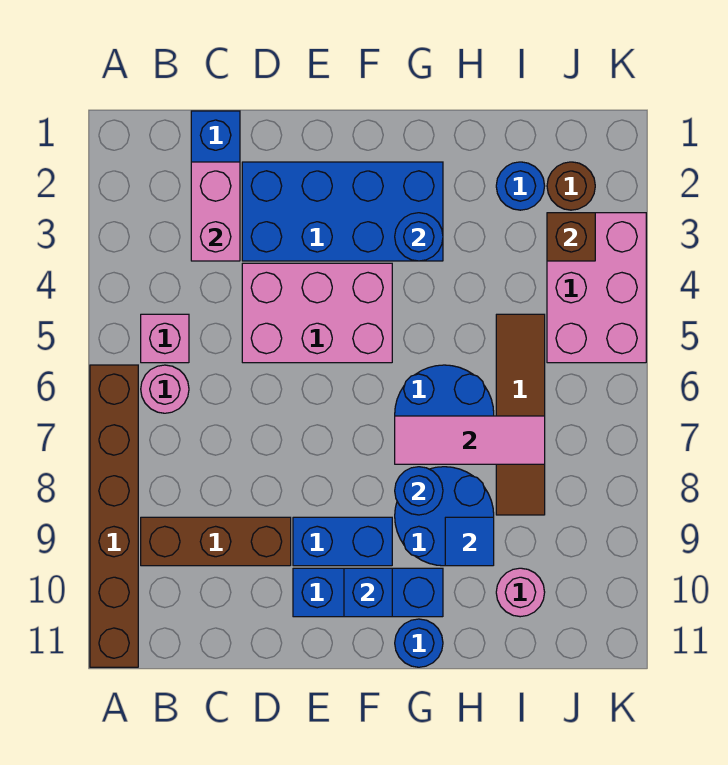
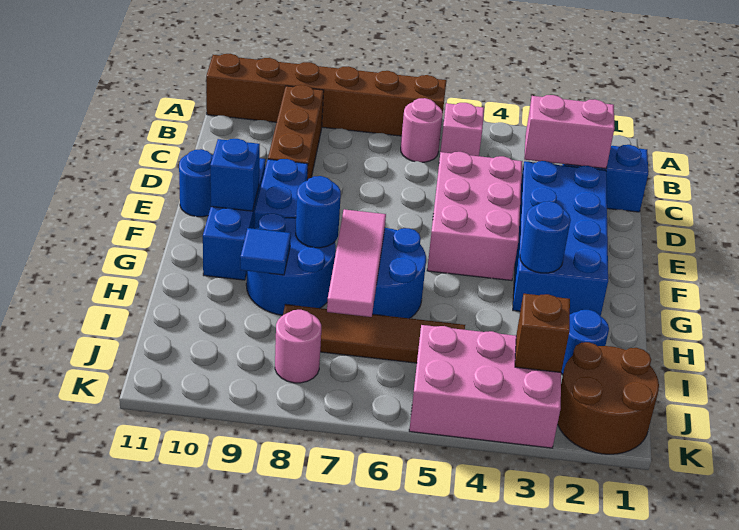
blue 1x1 round brick [395,619,443,667] -> blue 1x1 round brick moved to [179,149,213,217]
pink 1x1 round brick [496,568,545,617] -> pink 1x1 round brick moved to [275,310,321,383]
brown 1x1 round brick [547,162,595,210] -> brown 2x2 round brick [557,342,659,454]

